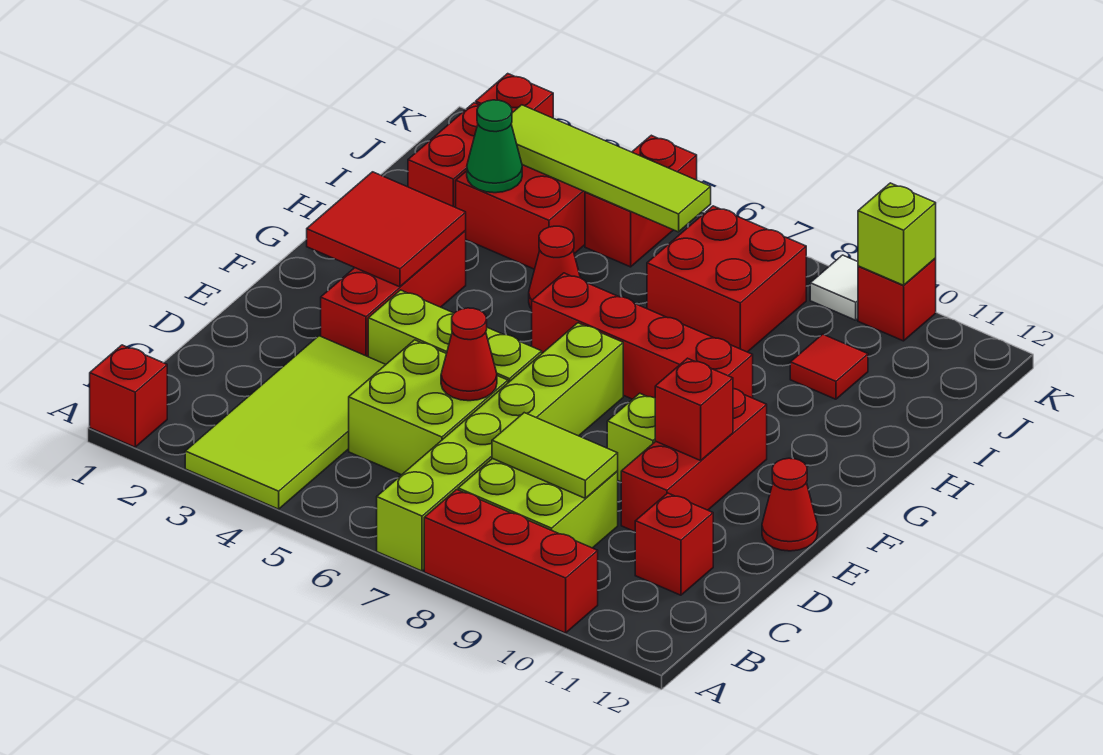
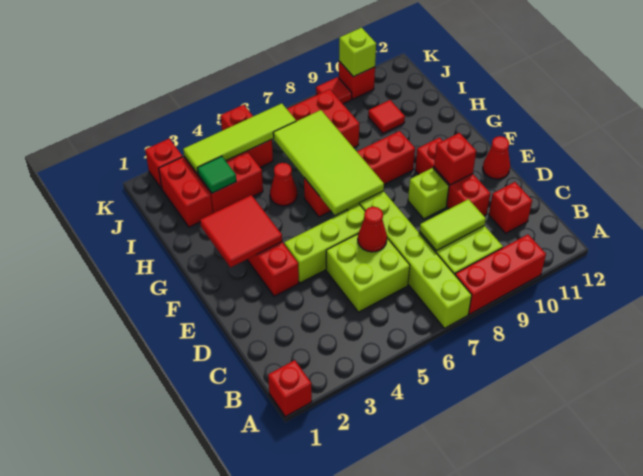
lime 2x4 tile [185,336,386,509] -> lime 2x4 tile moved to [273,110,384,215]
green 1x1 cone [467,100,522,193] -> green 1x1 tile [197,156,236,193]
white 1x1 tile [810,255,858,320] -> red 1x1 tile [316,77,352,104]

